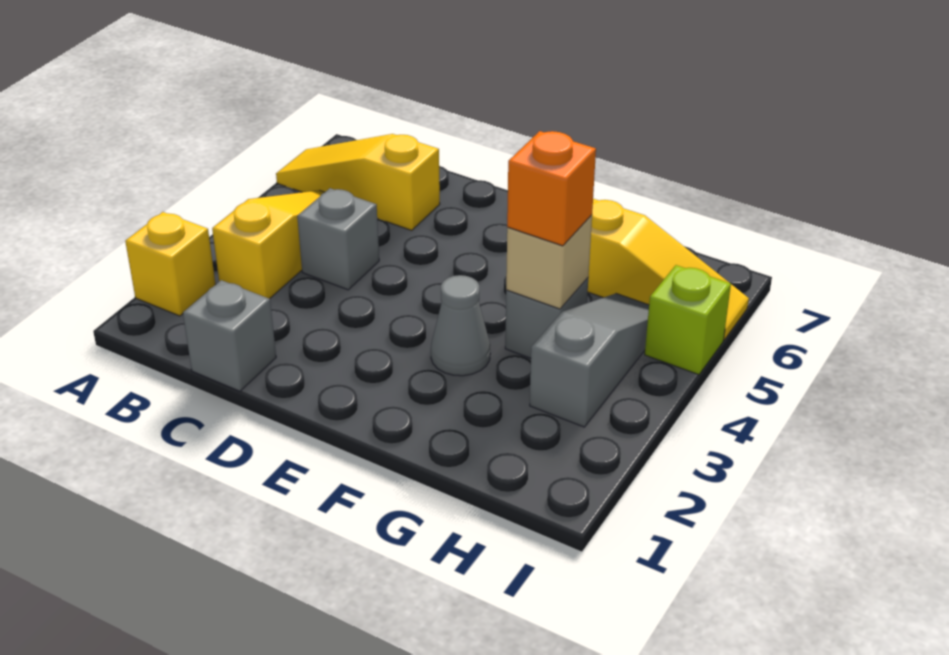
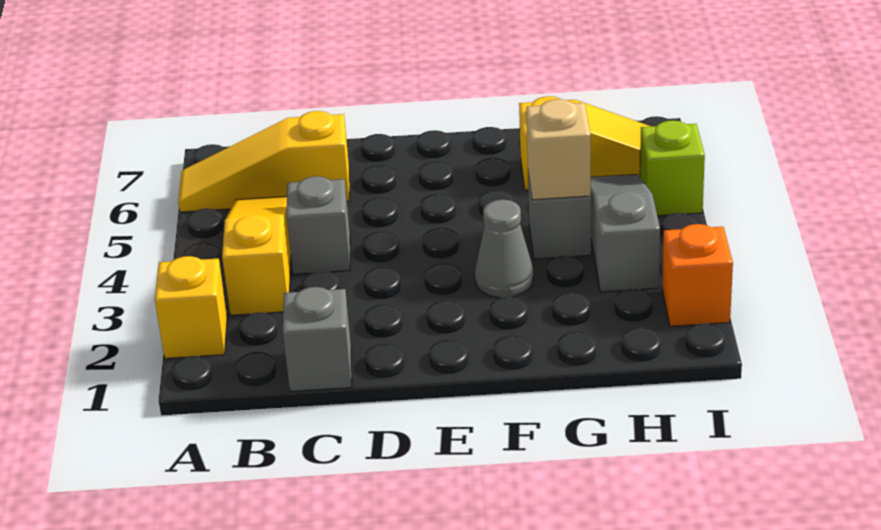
orange 1x1 brick [507,131,596,246] -> orange 1x1 brick moved to [662,224,733,326]

